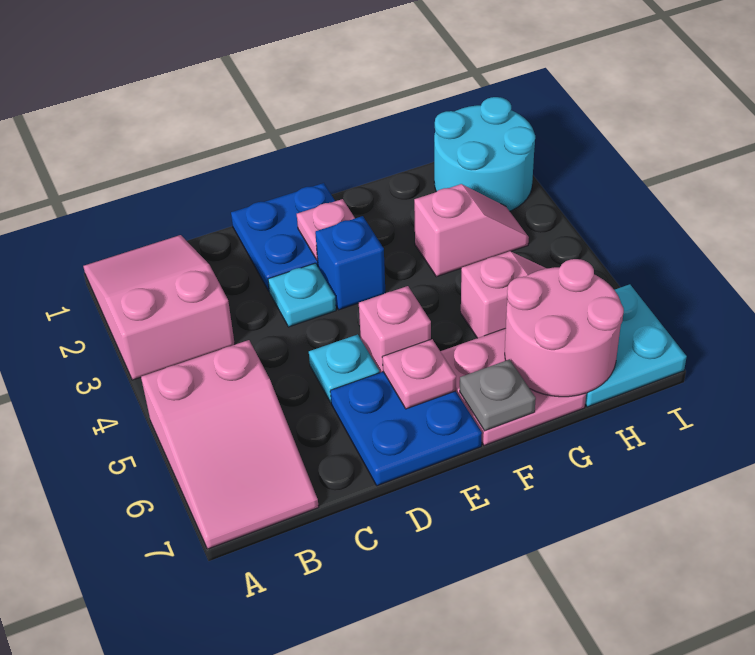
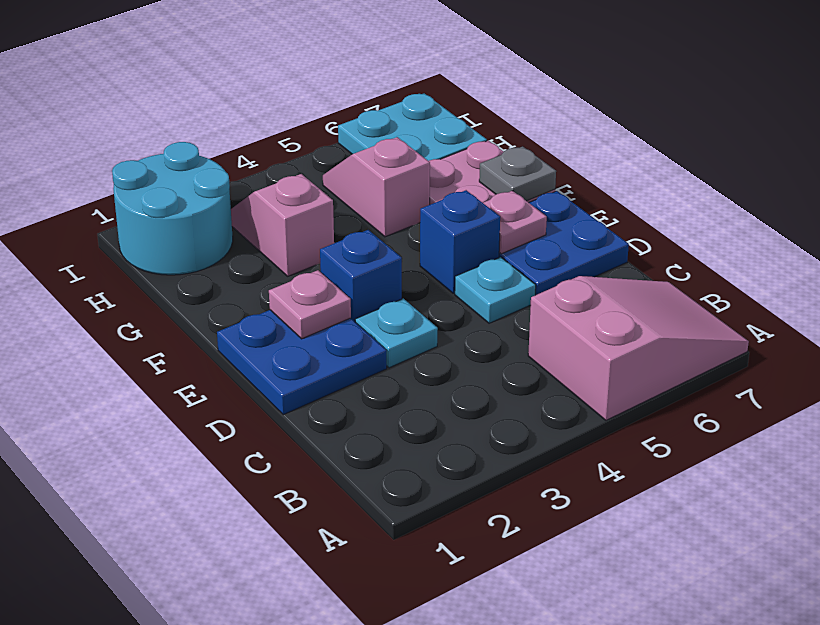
pink 2x3 slope [83,235,235,380] -> none
pink 1x1 brick [359,286,431,373] -> blue 1x1 brick [420,190,500,293]
pink 2x2 round brick [505,259,624,397] -> none

